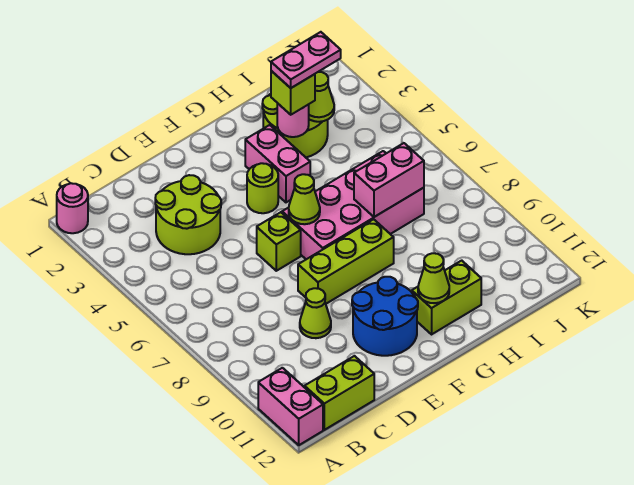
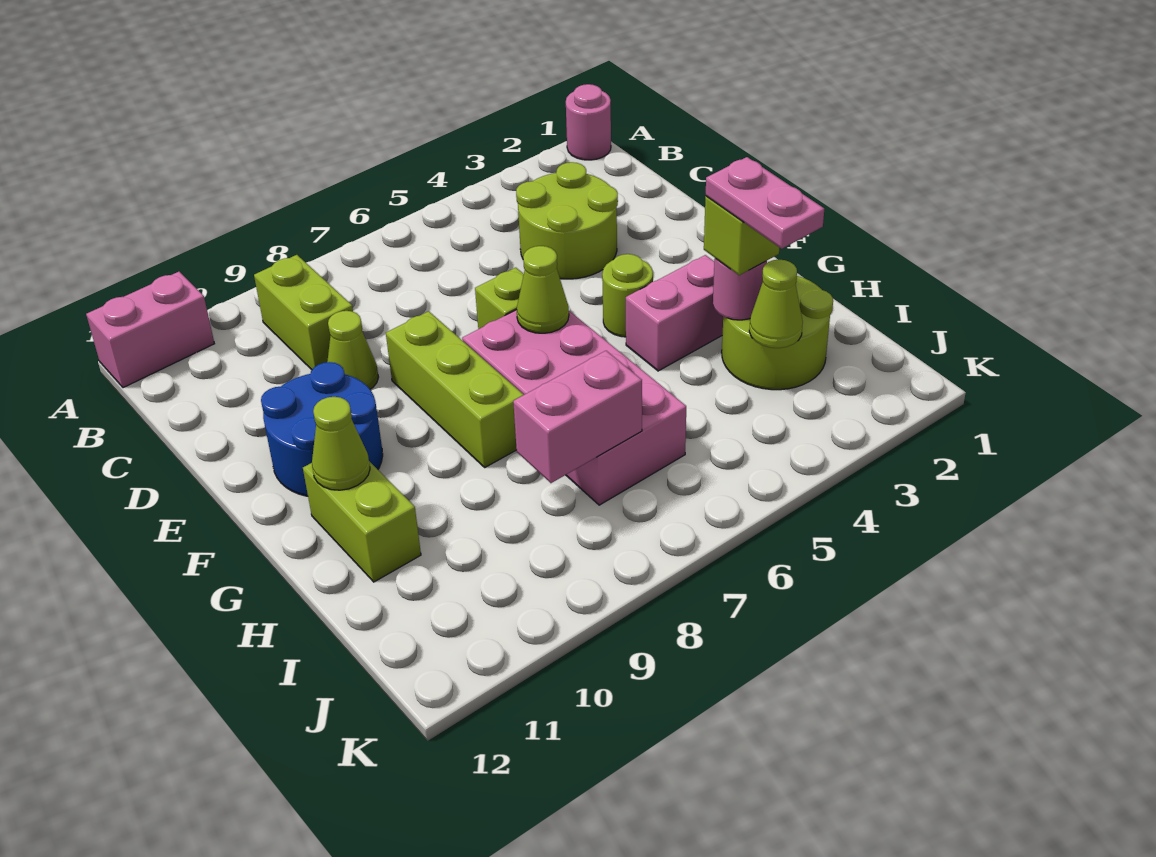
lime 1x2 brick [305,356,374,430] -> lime 1x2 brick moved to [254,255,353,370]
pink 1x2 brick [354,143,424,217] -> pink 1x2 brick turned to [513,351,642,483]

